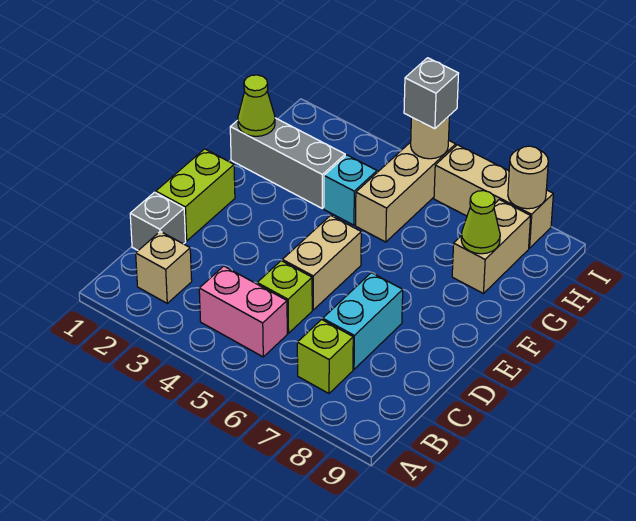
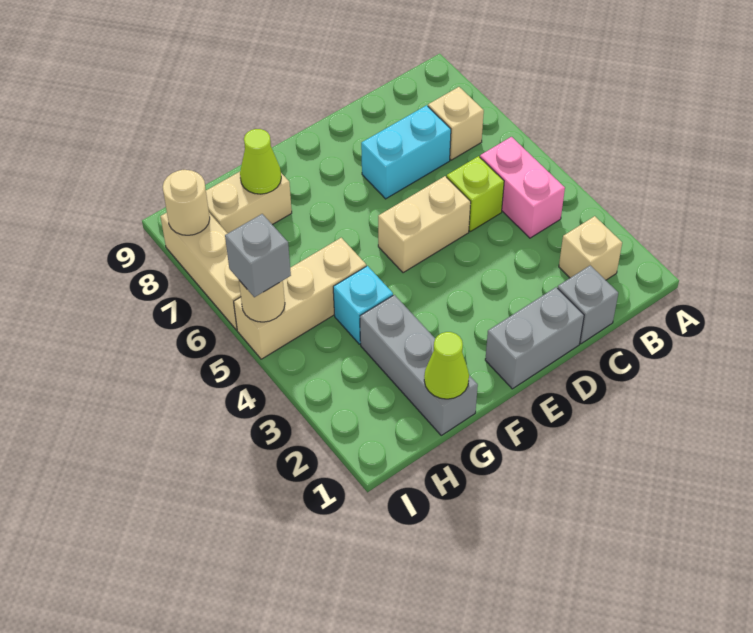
lime 1x1 brick [297,320,353,393] -> tan 1x1 brick [428,87,484,160]
lime 1x2 brick [156,149,235,241] -> grey 1x2 brick [485,287,584,389]

